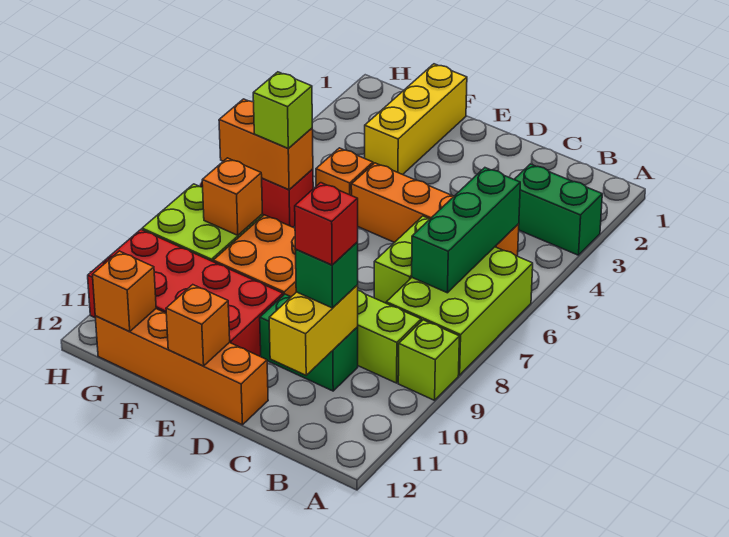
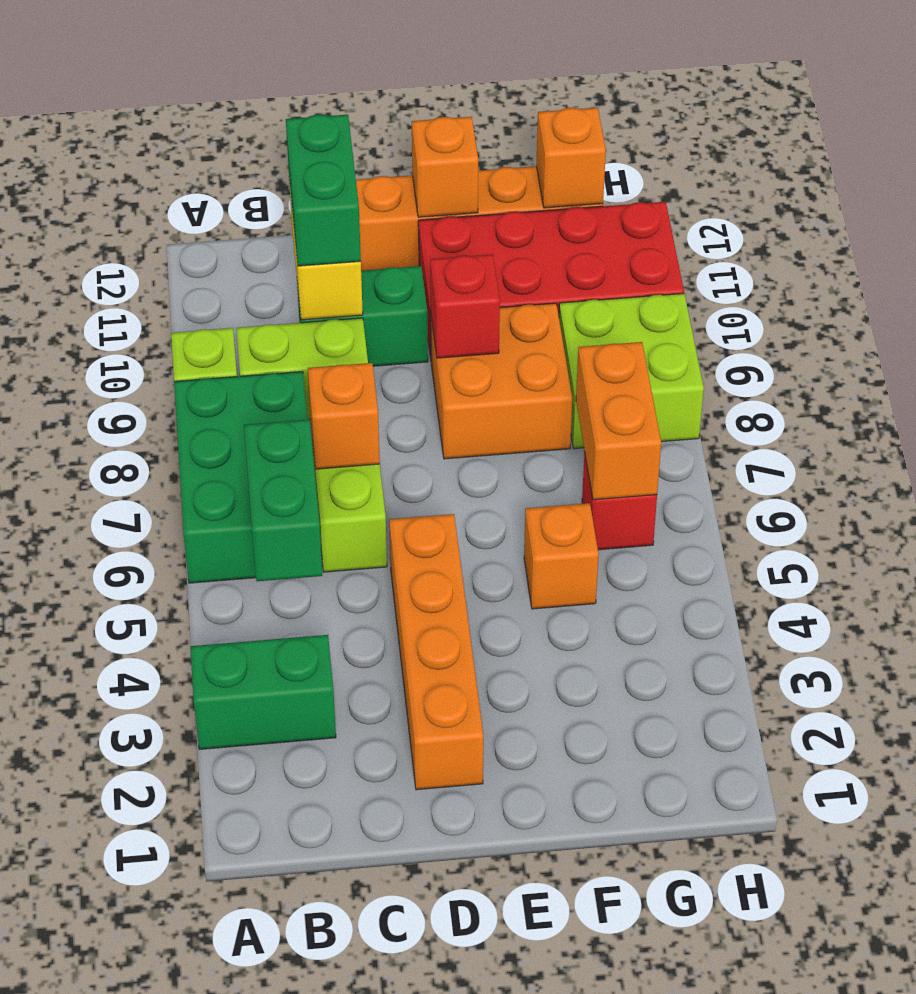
lime 2x3 brick [386,247,533,375] -> green 2x3 brick [174,372,307,583]
orange 1x4 brick [351,163,519,256] -> orange 1x4 brick turned to [389,514,483,790]
green 1x3 brick [412,168,520,293] -> green 1x2 brick [244,420,322,581]
green 1x1 brick [296,242,358,308] -> green 1x2 brick [286,115,361,266]
red 1x1 brick [295,183,358,265] -> red 1x1 brick moved to [430,254,500,358]
yellow 1x3 brick [365,64,467,175] -> none
orange 1x2 brick [219,99,313,190] -> orange 1x2 brick turned to [576,342,661,500]
lime 1x1 brick [253,72,312,149] -> none
orange 1x1 brick [202,158,262,235] -> orange 1x1 brick moved to [308,363,380,469]

